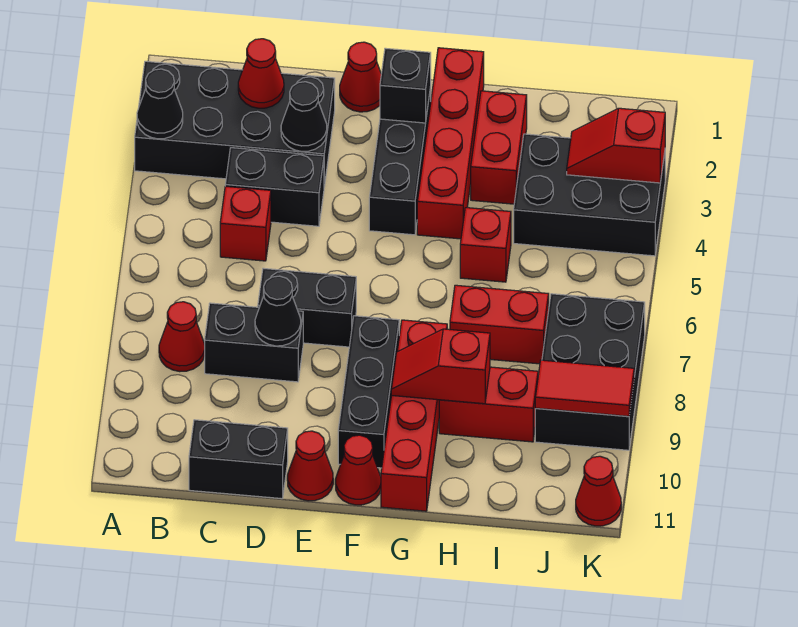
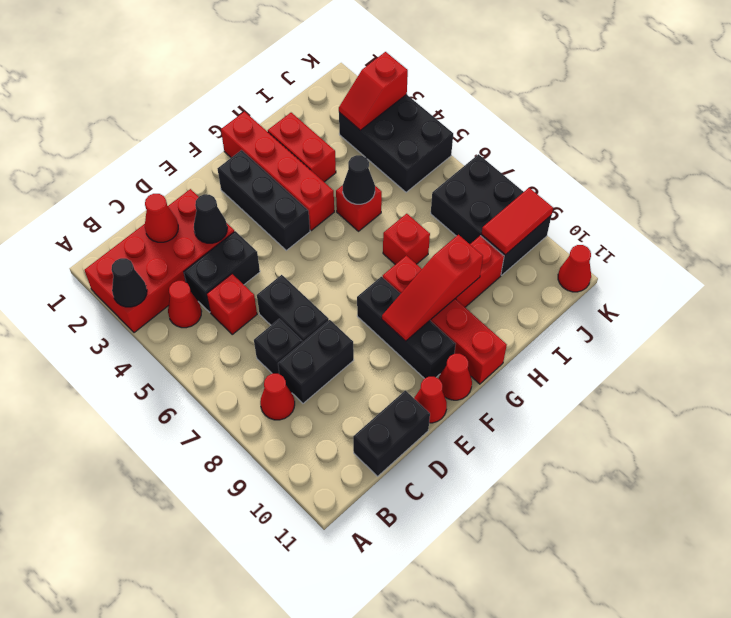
black 2x4 brick [135,61,335,186] -> red 2x4 brick [85,189,234,333]
black 1x2 brick [258,268,356,347] -> black 1x2 brick turned to [257,275,329,342]
black 1x1 cone [255,276,301,346] -> black 1x1 cone moved to [343,155,375,204]
red 1x1 cone [340,42,381,112] -> red 1x1 cone moved to [168,281,202,328]
black 1x1 brick [380,48,431,123] -> black 1x1 brick moved to [254,319,302,374]
red 1x2 slope [391,329,490,404] -> red 1x3 slope [382,235,483,341]
red 1x2 brick [450,285,549,364] -> red 1x1 brick [383,214,430,265]
black 2x3 brick [514,134,665,256] -> black 2x3 brick turned to [339,94,453,192]

